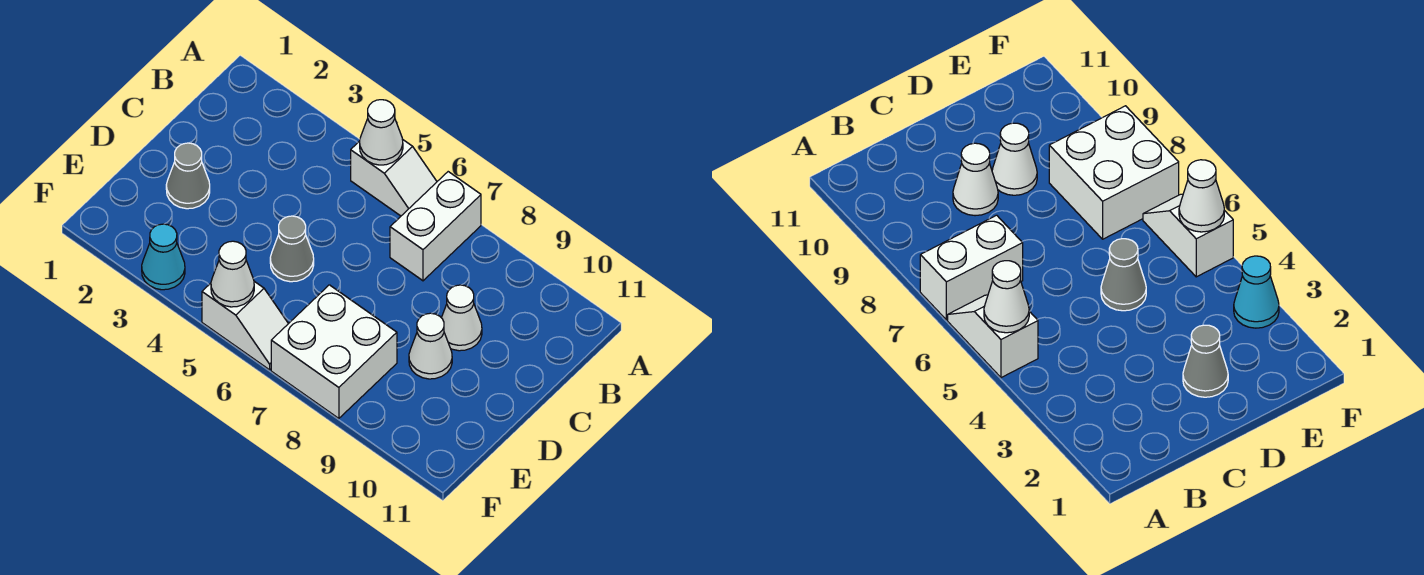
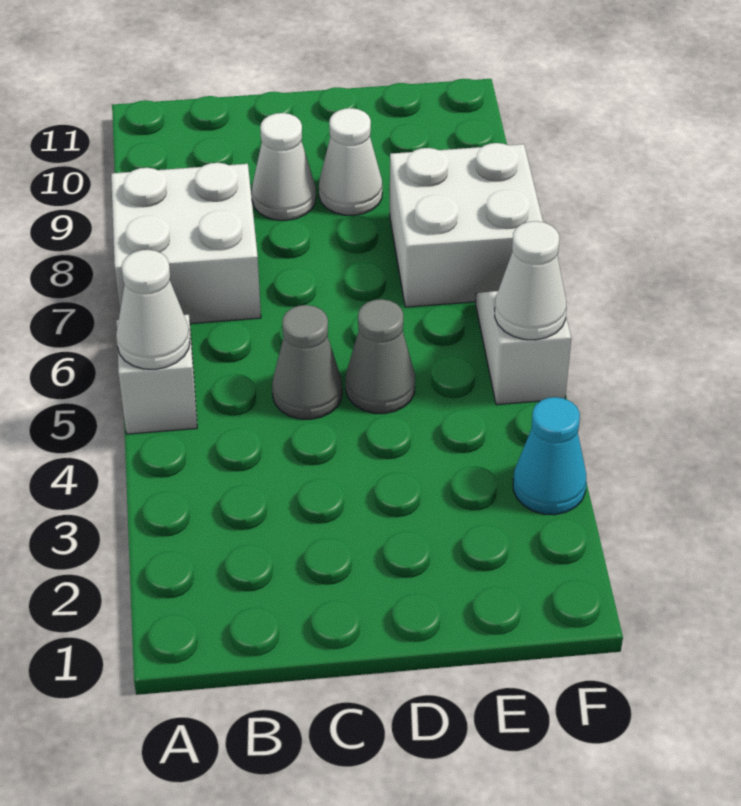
white 1x2 brick [390,172,481,281] -> white 2x2 brick [111,163,261,324]
grey 1x1 cone [166,143,210,209] -> grey 1x1 cone moved to [272,305,342,419]

